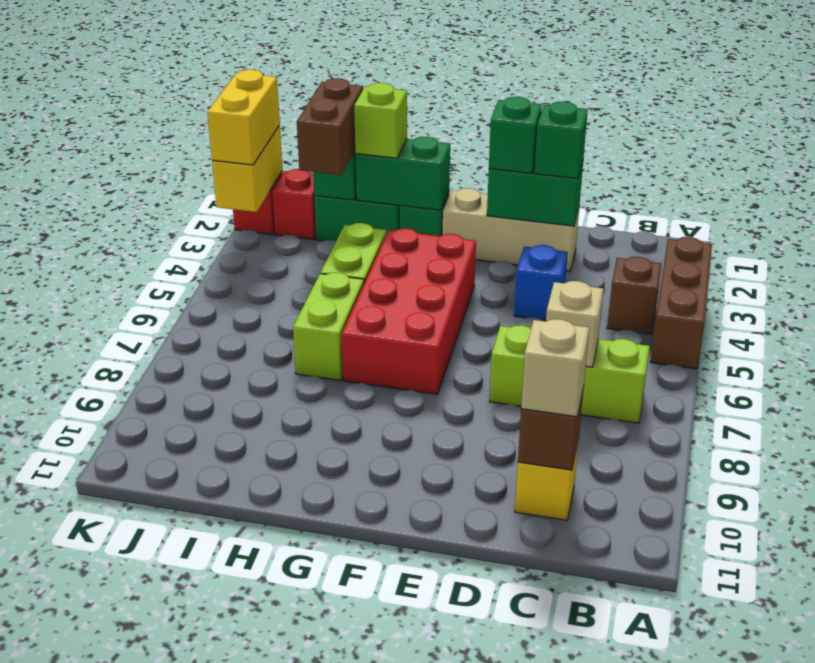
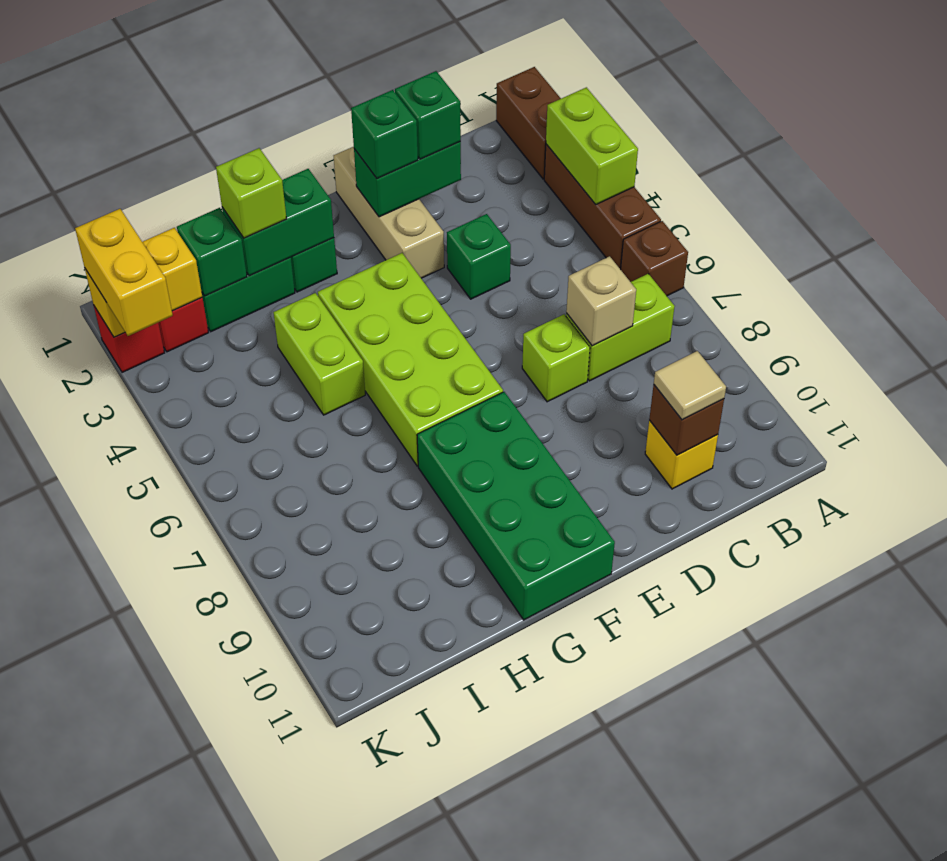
brown 1x1 brick [607,257,662,334] -> brown 1x1 brick moved to [621,221,688,296]
tan 1x1 brick [521,319,589,417] -> tan 1x1 tile [654,351,726,420]
tan 1x3 brick [443,188,579,271] -> tan 1x3 brick turned to [334,147,444,278]
blue 1x1 brick [514,245,568,320] -> green 1x1 brick [447,214,511,299]
red 2x4 brick [342,228,476,394] -> lime 2x4 brick [318,253,503,466]
none -> green 2x4 brick [417,392,615,620]
lime 1x2 brick [293,273,364,381] -> lime 1x2 brick moved to [546,87,638,204]
brown 1x2 brick [297,78,363,175] -> brown 1x2 brick moved to [496,67,561,179]
yellow 1x2 brick [212,125,282,212] -> yellow 1x2 brick turned to [85,228,202,337]

